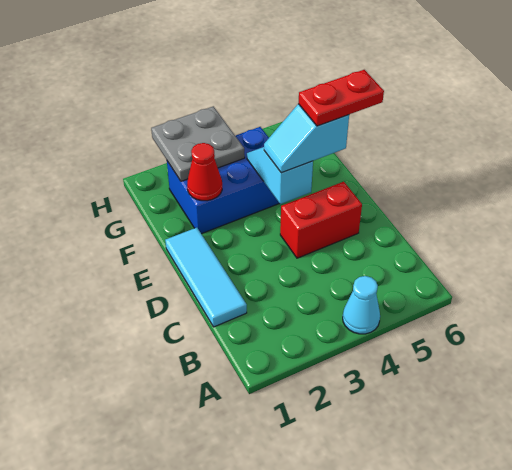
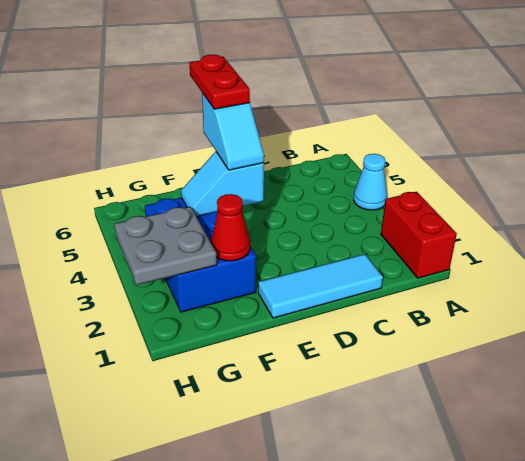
red 1x2 brick [280,182,362,258] -> red 1x2 brick moved to [381,192,457,278]

